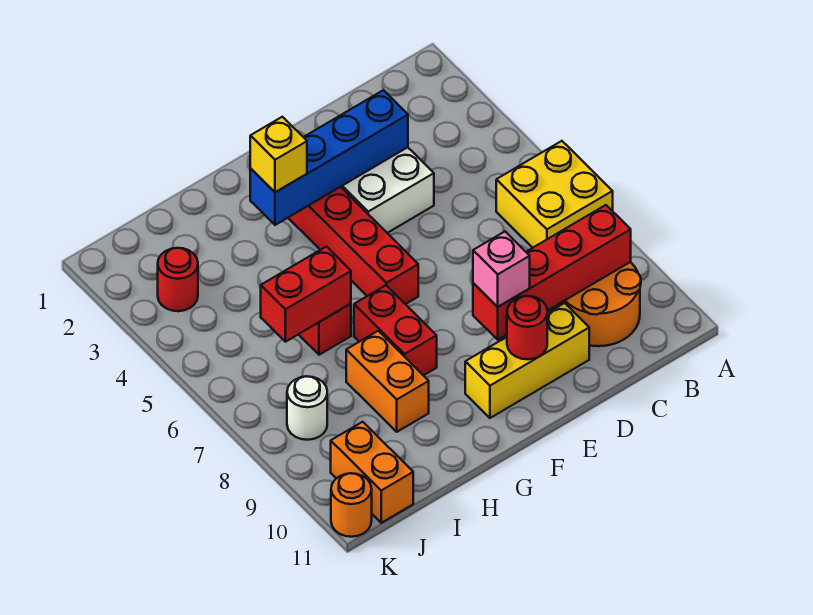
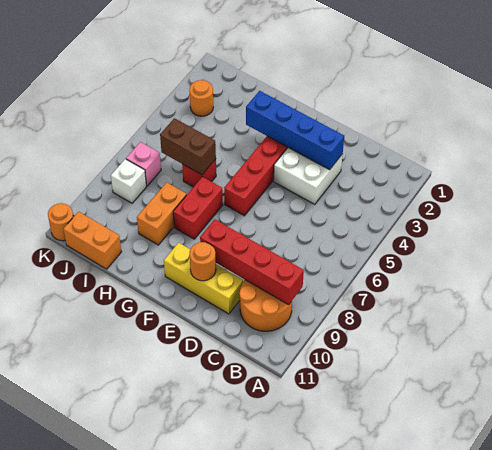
yellow 2x2 brick [496,141,613,248] -> none
pink 1x1 brick [473,232,530,307] -> pink 1x1 brick moved to [126,142,161,186]
red 1x1 round brick [507,296,547,359] -> orange 1x1 round brick [190,242,216,281]
yellow 1x1 brick [250,117,307,192] -> none
red 1x2 brick [261,247,351,342] -> brown 1x2 brick [160,118,216,175]
red 1x1 round brick [158,248,198,311] -> orange 1x1 round brick [190,80,213,116]
white 1x1 round brick [287,376,327,440] -> white 1x1 brick [111,159,146,203]
orange 1x2 brick [331,422,413,523] -> orange 1x2 brick turned to [63,212,122,269]

